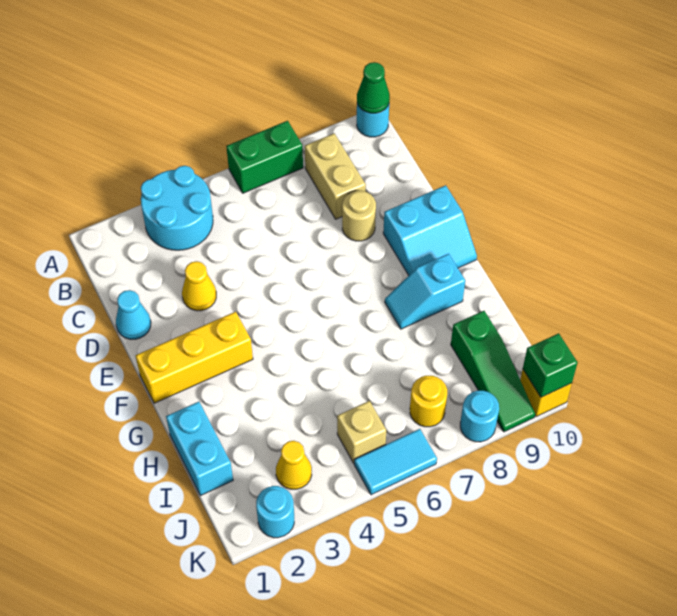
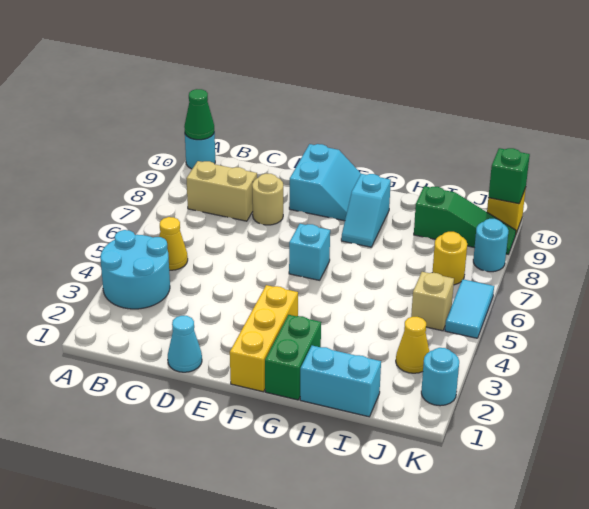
green 1x2 brick [226,121,303,193] -> green 1x2 brick moved to [265,315,321,400]
yellow 1x1 cone [182,261,216,311] -> yellow 1x1 cone moved to [159,217,188,270]
none -> cyan 1x1 brick [289,224,330,280]

